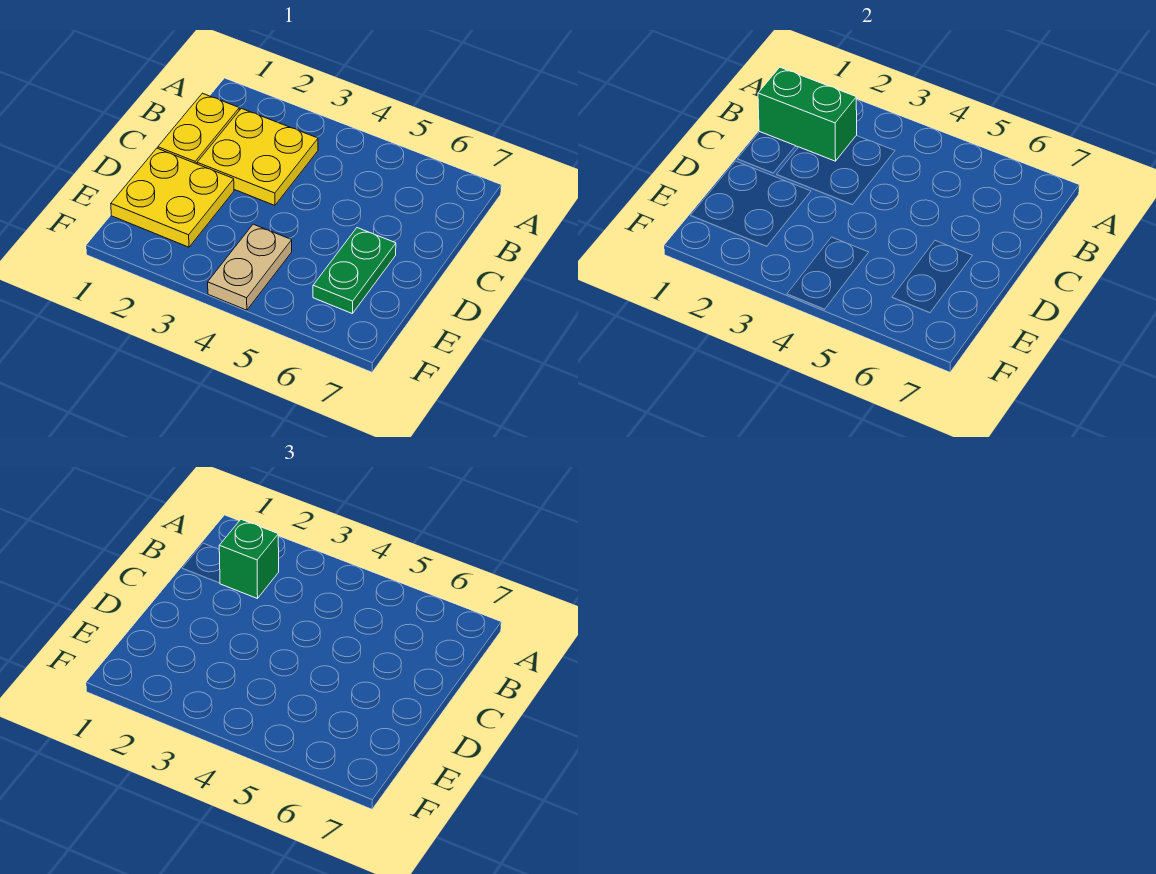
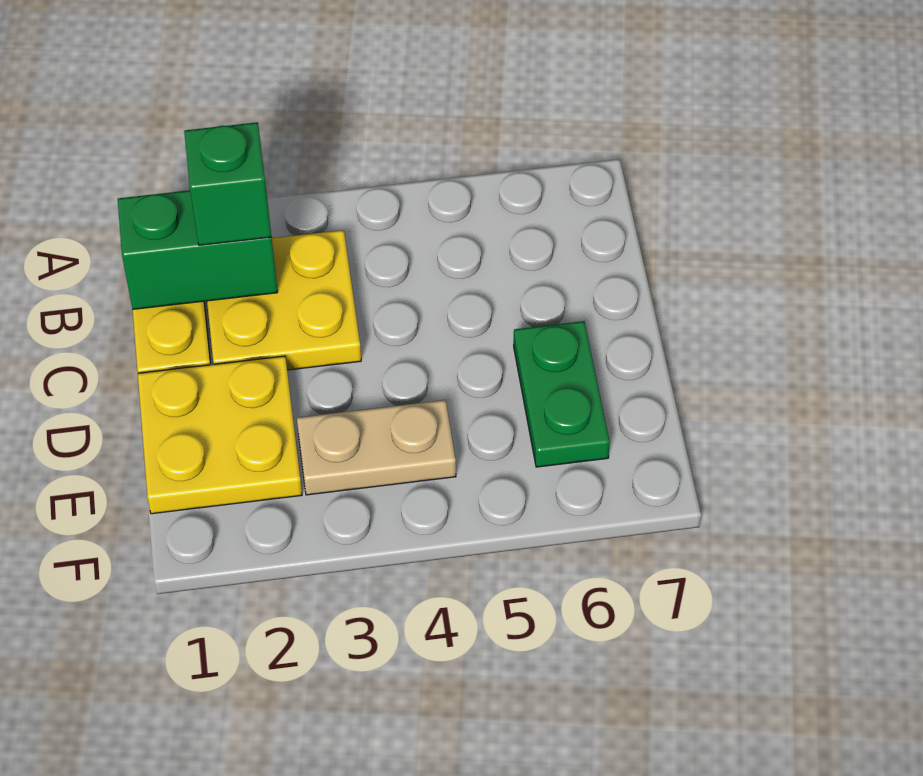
tan 1x2 plate [208,224,292,310] -> tan 1x2 plate turned to [297,400,456,495]

